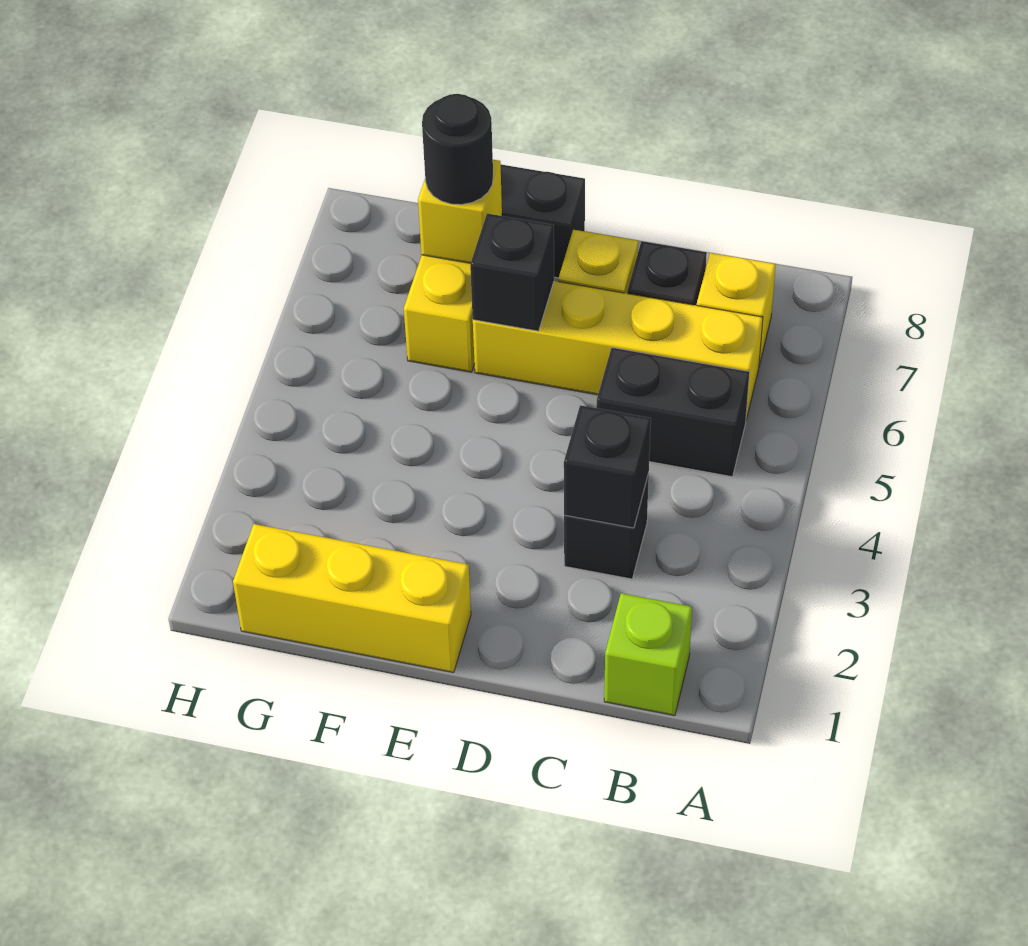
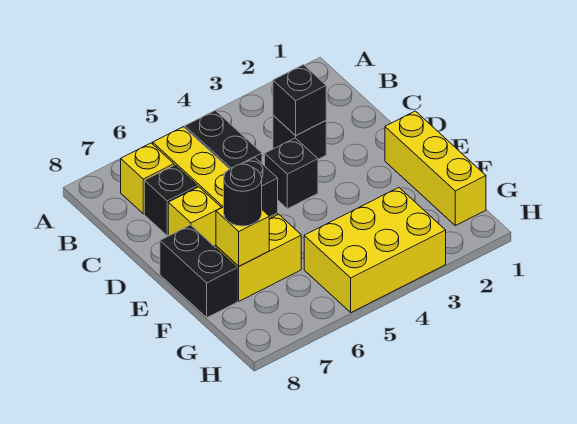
lime 1x1 brick [604,593,692,716] -> none
none -> black 1x1 brick [265,138,318,209]
none -> yellow 2x3 brick [304,188,446,312]

